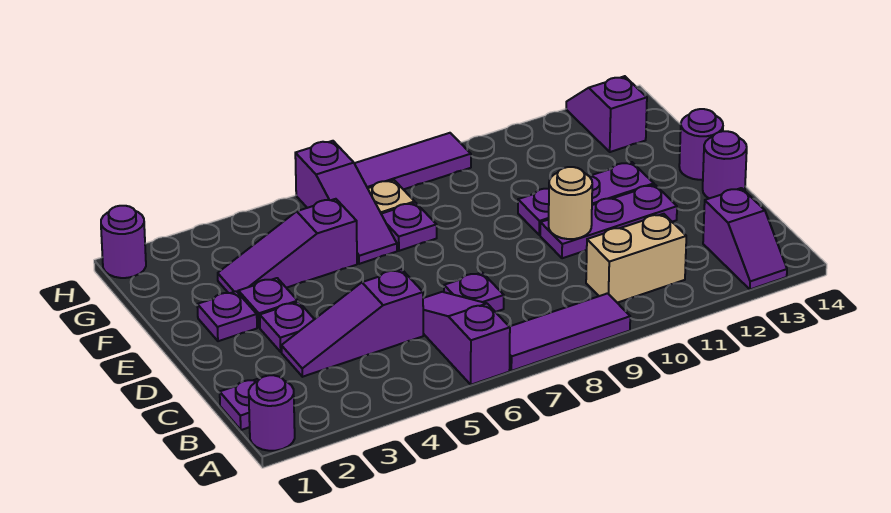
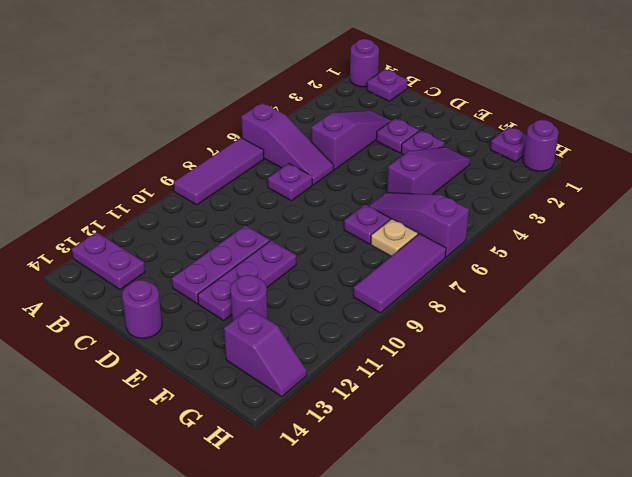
purple 1x2 slope [703,188,787,289] -> purple 1x2 plate [72,232,145,290]
tan 1x2 brick [586,214,686,303] -> none
tan 1x1 round brick [549,167,592,239] -> none
purple 1x1 plate [197,291,257,341] -> purple 1x1 plate moved to [491,127,527,162]
purple 1x1 round brick [679,109,723,180] -> purple 1x1 round brick moved to [231,275,268,321]

